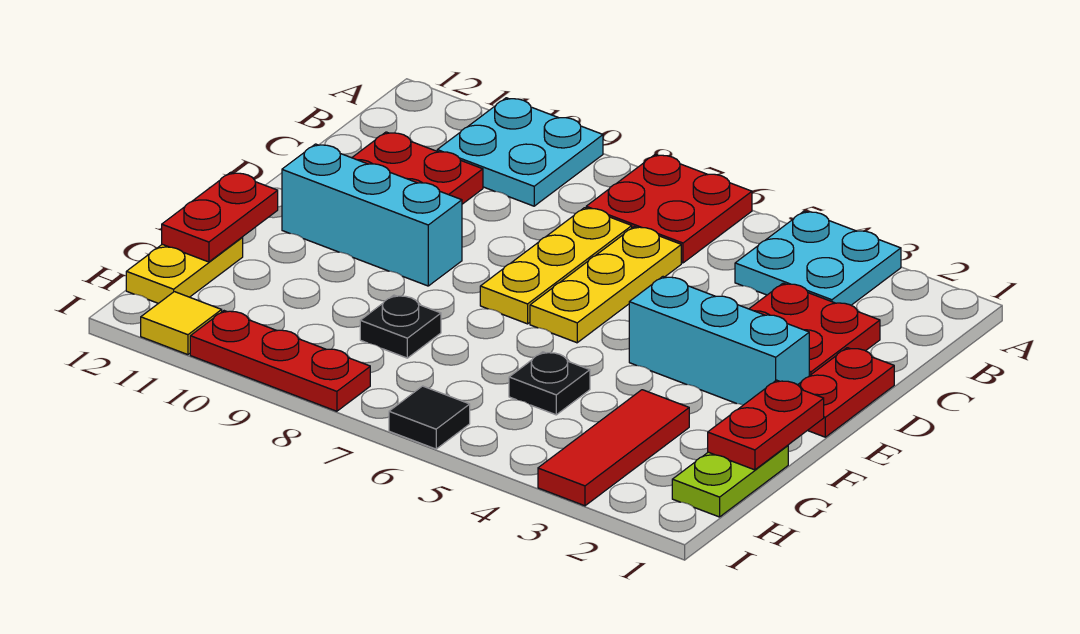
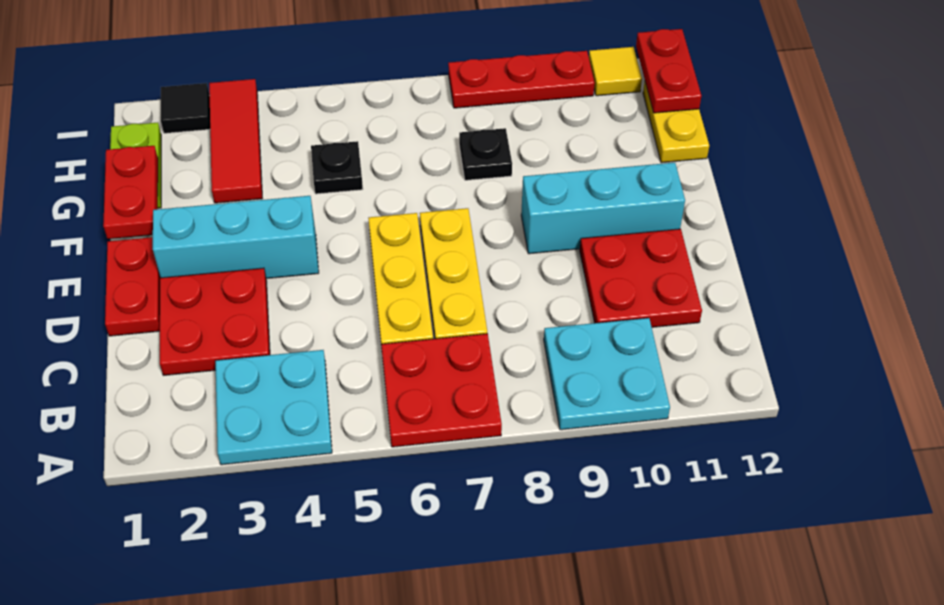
red 1x2 plate [162,172,278,262] -> red 1x2 plate moved to [636,29,701,113]
black 1x1 tile [389,386,470,449] -> black 1x1 tile moved to [161,83,210,133]

